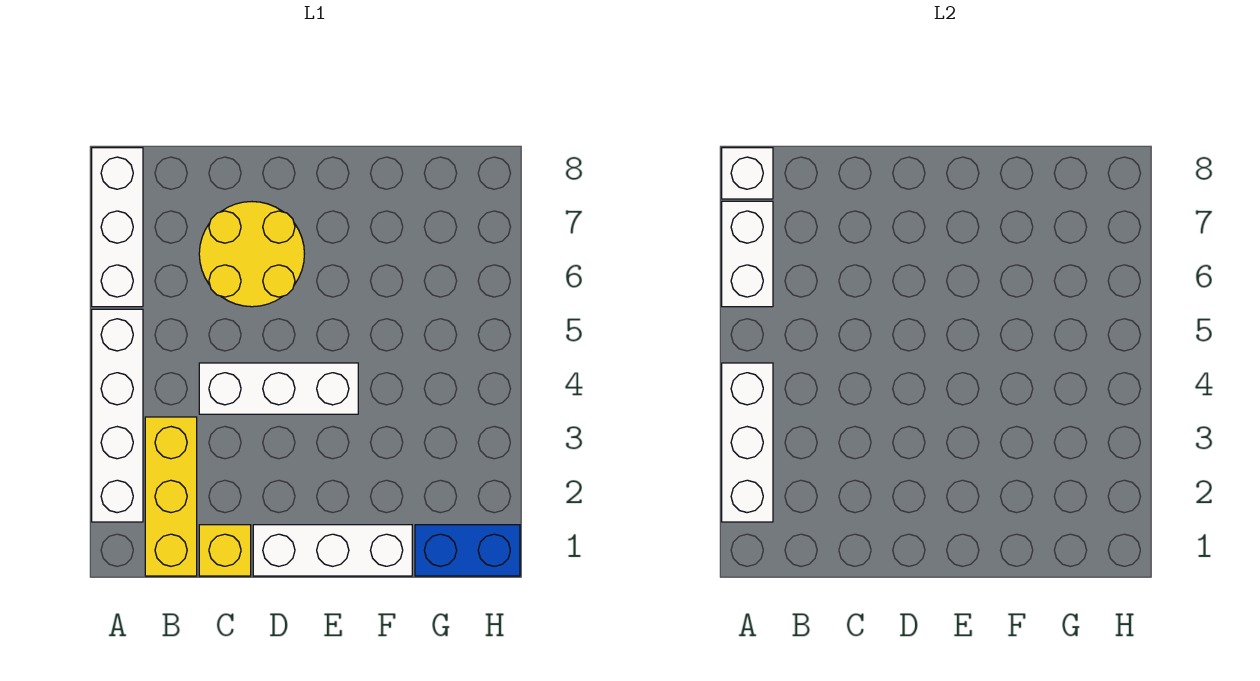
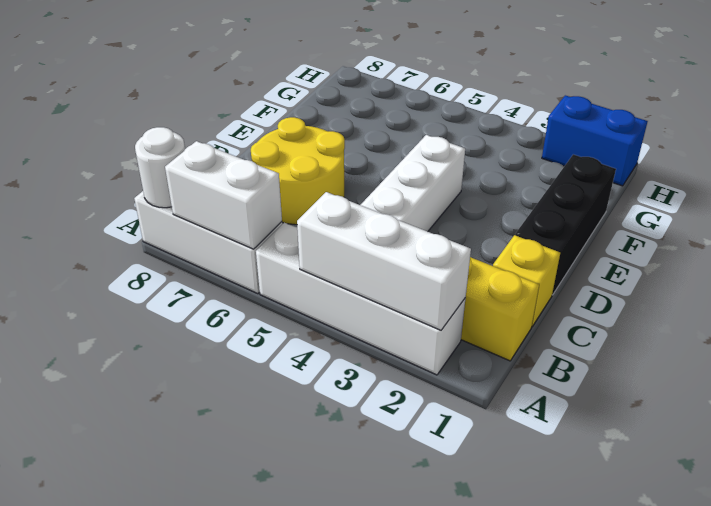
white 1x1 brick [722,148,773,199] -> white 1x1 round brick [135,127,185,208]
white 1x3 brick [253,525,412,576] -> black 1x3 brick [515,154,616,295]
blue 1x2 brick [415,525,520,576] -> blue 1x2 brick turned to [542,95,648,186]

